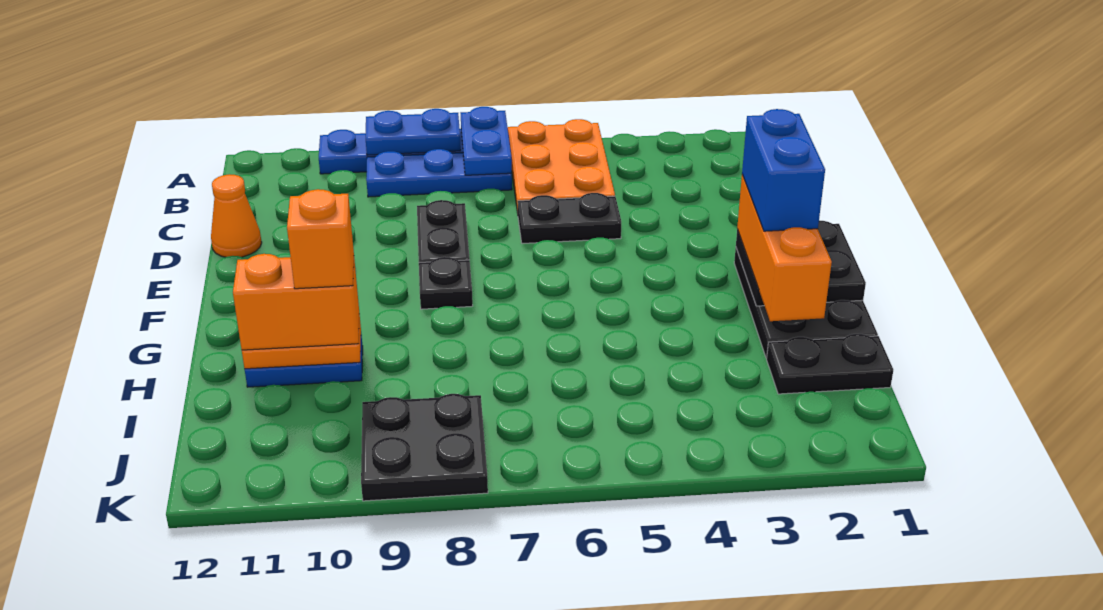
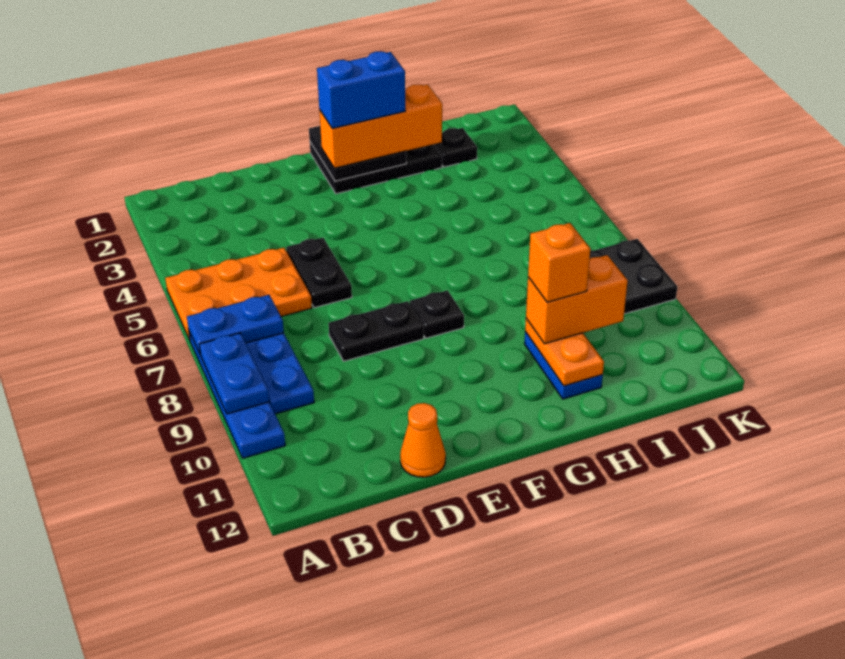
orange 1x2 brick [233,254,359,350] -> orange 1x2 brick turned to [526,255,628,344]
black 1x2 plate [767,334,893,394] -> black 1x1 plate [434,128,477,167]

